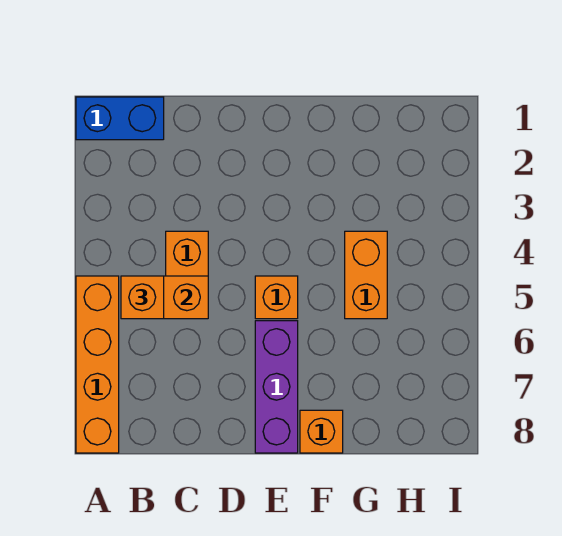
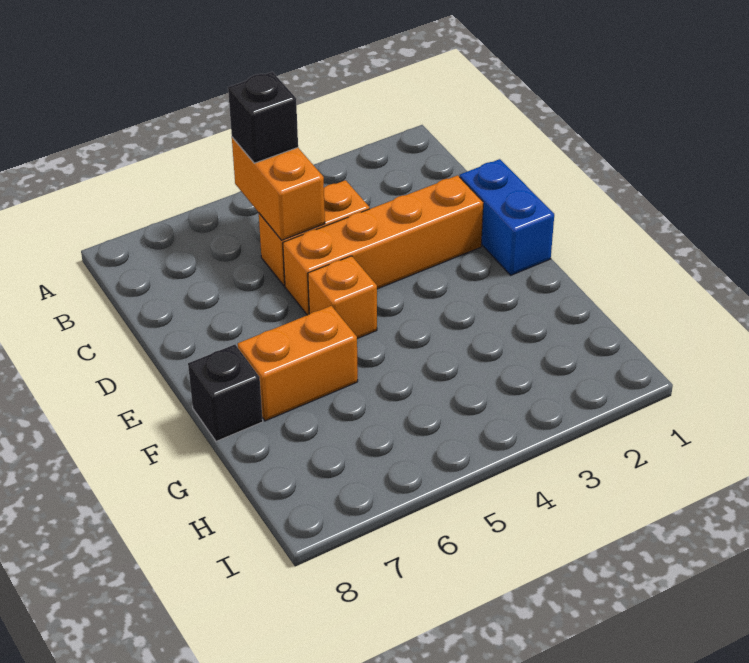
blue 1x2 brick [76,97,164,140] -> blue 1x2 brick moved to [460,159,554,275]
orange 1x4 brick [76,276,119,453] -> orange 1x4 brick moved to [283,175,483,315]
orange 1x1 brick [121,276,164,319] -> black 1x1 brick [228,72,298,163]
purple 1x3 brick [255,321,298,453] -> none
orange 1x1 brick [300,410,343,453] -> black 1x1 brick [188,345,263,441]
orange 1x2 brick [345,231,387,319] -> orange 1x2 brick moved to [238,306,358,421]

